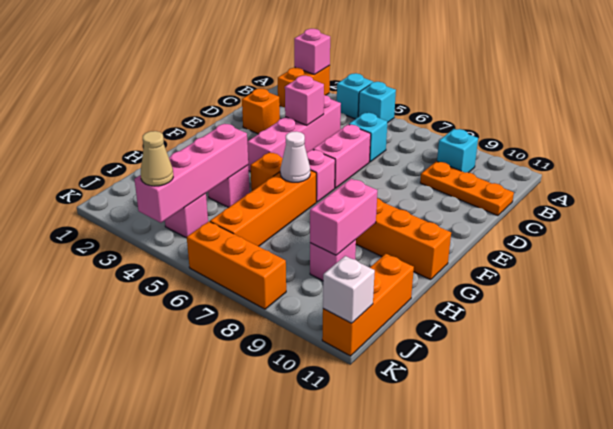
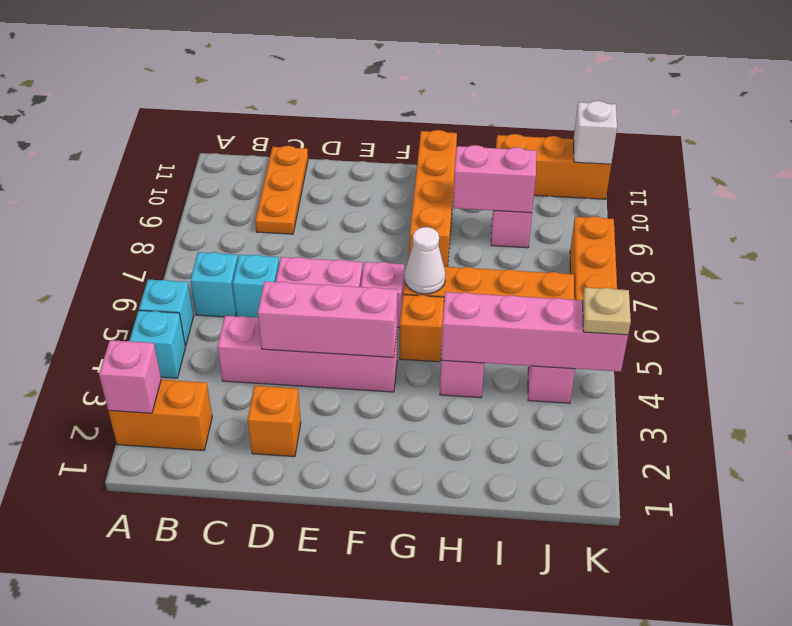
cyan 1x1 brick [437,129,478,173] -> cyan 1x1 brick moved to [190,252,238,317]
pink 1x1 brick [285,76,324,125] -> pink 1x3 brick [258,281,397,357]
tan 1x1 cone [141,131,173,186] -> tan 1x1 plate [583,287,631,335]

